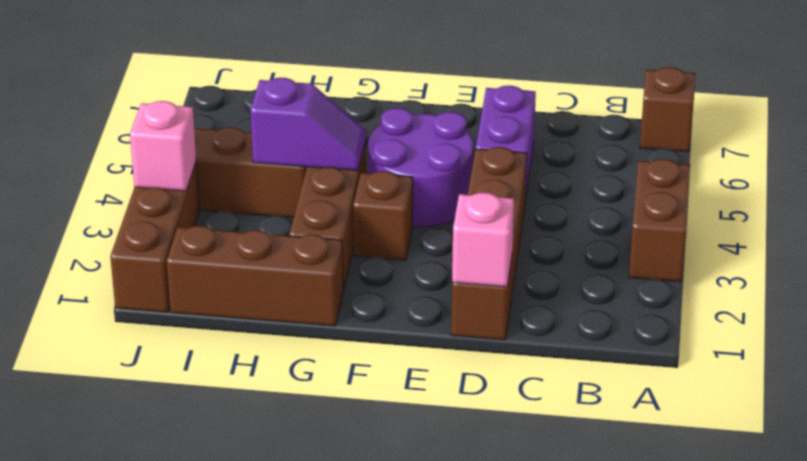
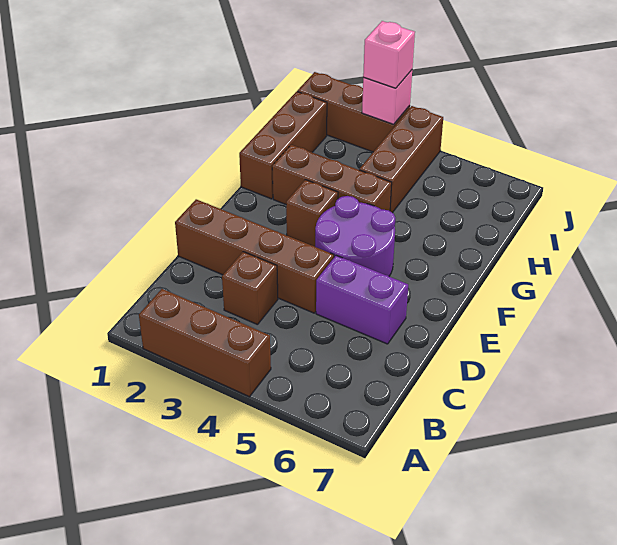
brown 1x2 brick [629,159,690,282] -> brown 1x3 brick [139,289,271,397]
brown 1x1 brick [640,67,695,152] -> brown 1x1 brick moved to [222,252,278,325]
pink 1x1 brick [452,193,514,287] -> pink 1x1 brick moved to [363,21,415,88]
purple 1x2 slope [251,78,366,171] -> none

